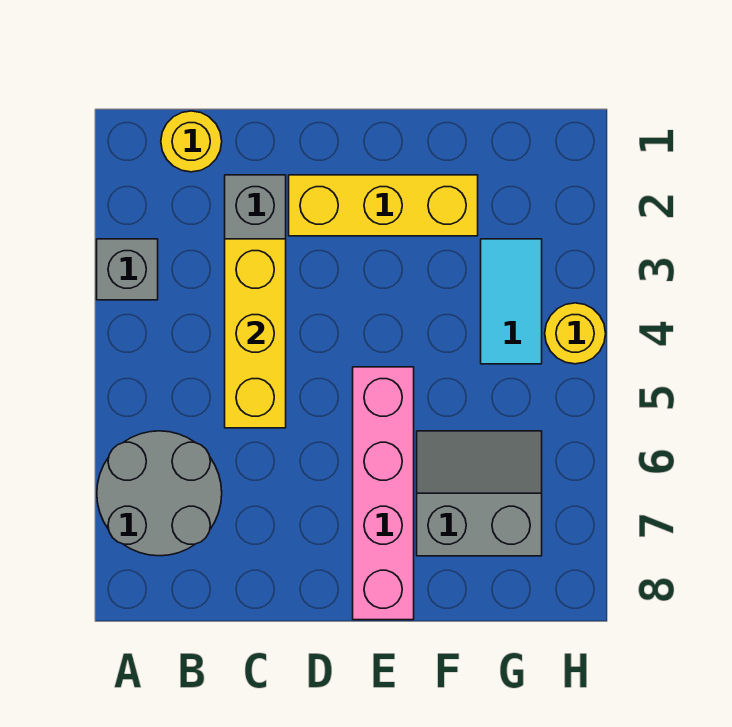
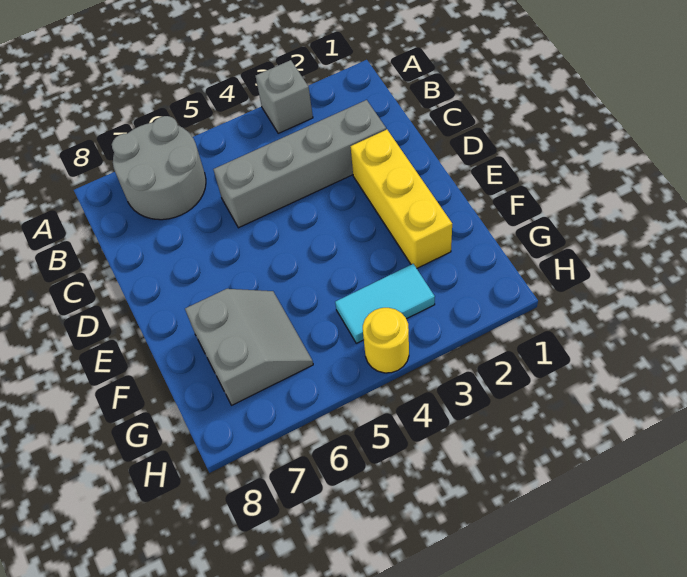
yellow 1x1 round brick [161,111,222,172] -> none
yellow 1x3 brick [225,239,286,428] -> none
pink 1x4 brick [353,367,414,620] -> none

